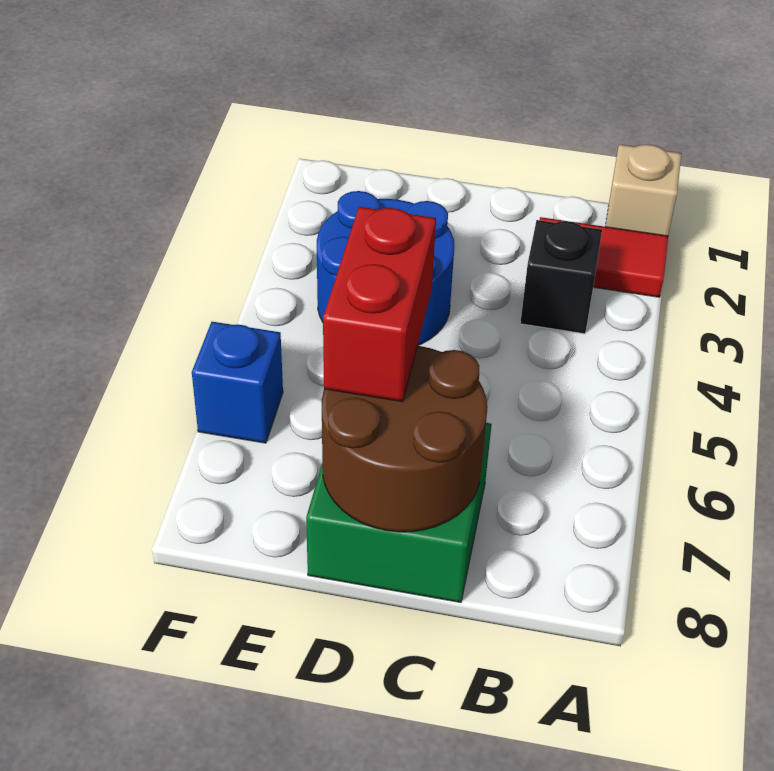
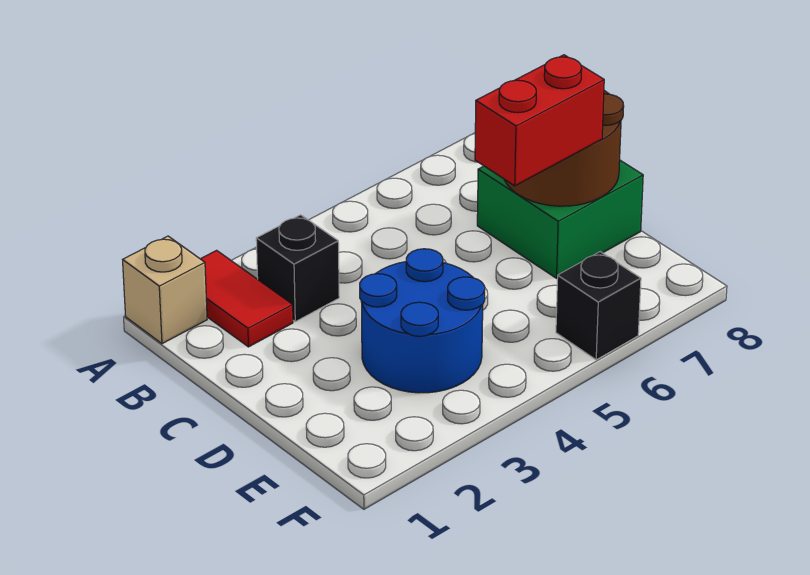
blue 1x1 brick [192,322,283,443] -> black 1x1 brick [556,252,641,360]

